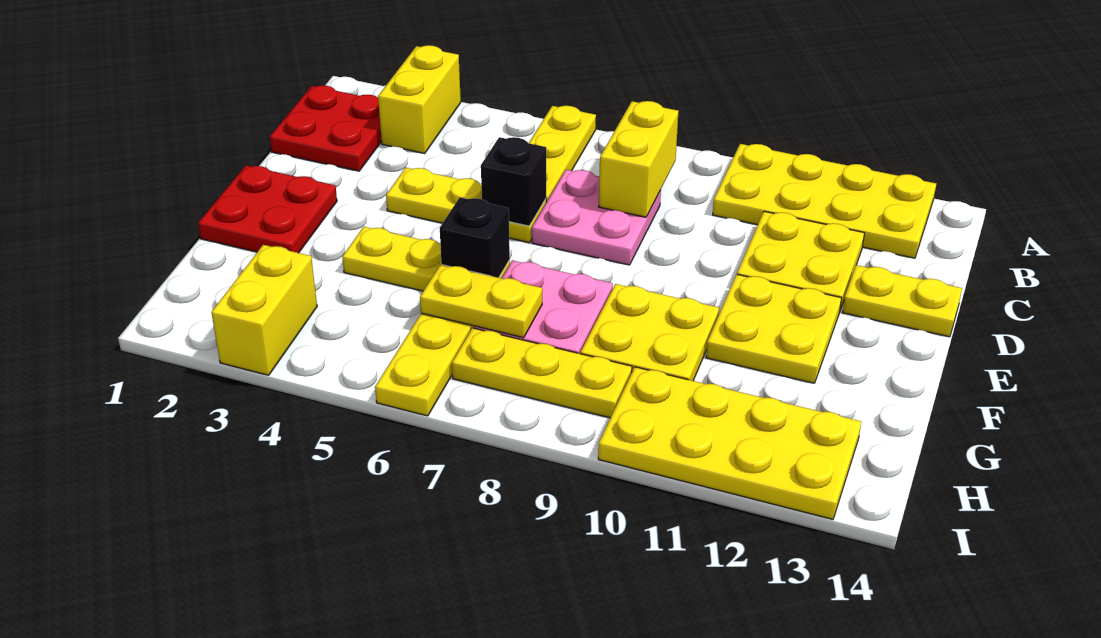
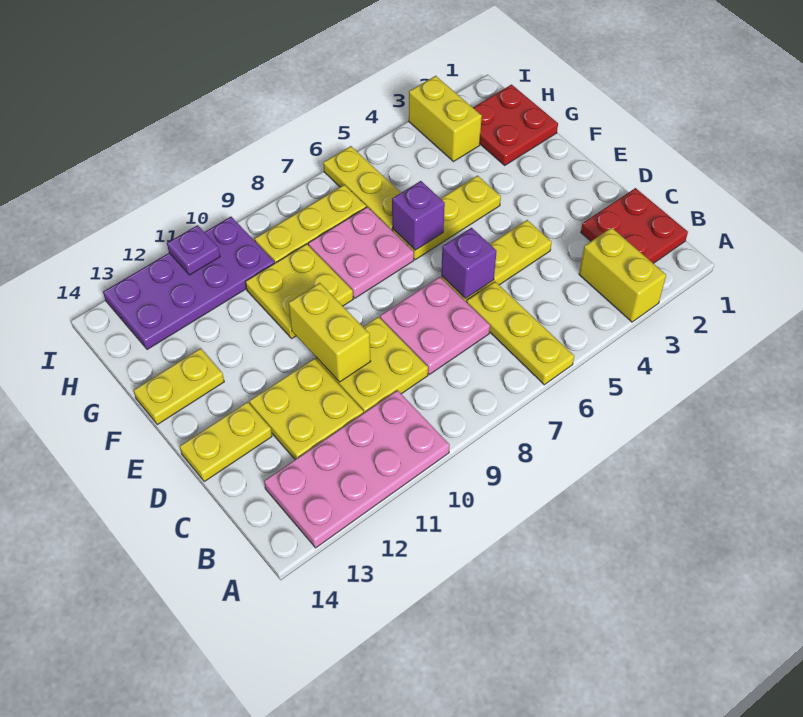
yellow 2x4 plate [713,144,936,258] -> pink 2x4 plate [264,390,450,548]
yellow 1x2 brick [599,101,679,217] -> yellow 1x2 brick moved to [288,283,371,382]
black 1x1 brick [481,137,546,226] -> purple 1x1 brick [441,228,497,299]
red 2x2 plate [198,166,337,253] -> red 2x2 plate moved to [473,85,558,165]
yellow 2x2 plate [706,274,841,383] -> yellow 2x2 plate moved to [316,317,428,412]
black 1x1 brick [440,197,510,278] -> purple 1x1 brick [392,181,445,250]
yellow 1x2 plate [420,264,542,338] -> yellow 1x2 plate moved to [133,348,224,425]
yellow 2x4 plate [598,367,862,519] -> purple 2x4 plate [103,217,275,350]
none -> purple 1x1 plate [167,225,220,275]

